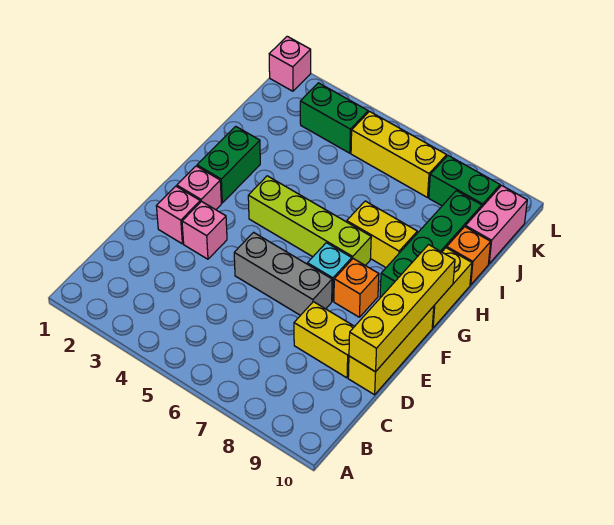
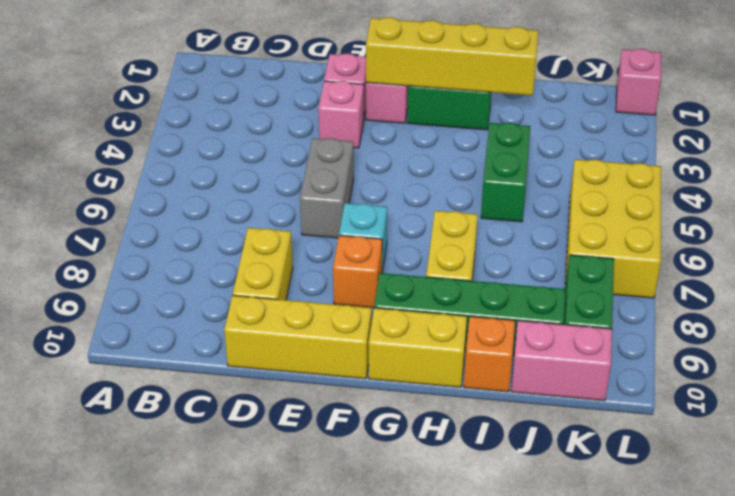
yellow 1x4 brick [349,245,455,372] -> yellow 1x4 brick moved to [366,17,538,96]
grey 1x3 brick [234,232,332,315] -> grey 1x2 brick [300,138,354,238]
lime 1x4 brick [248,176,371,266] -> none
green 1x2 brick [300,83,368,153] -> green 1x2 brick moved to [481,123,530,222]
yellow 1x3 brick [351,112,447,198] -> yellow 2x3 brick [565,159,661,298]

